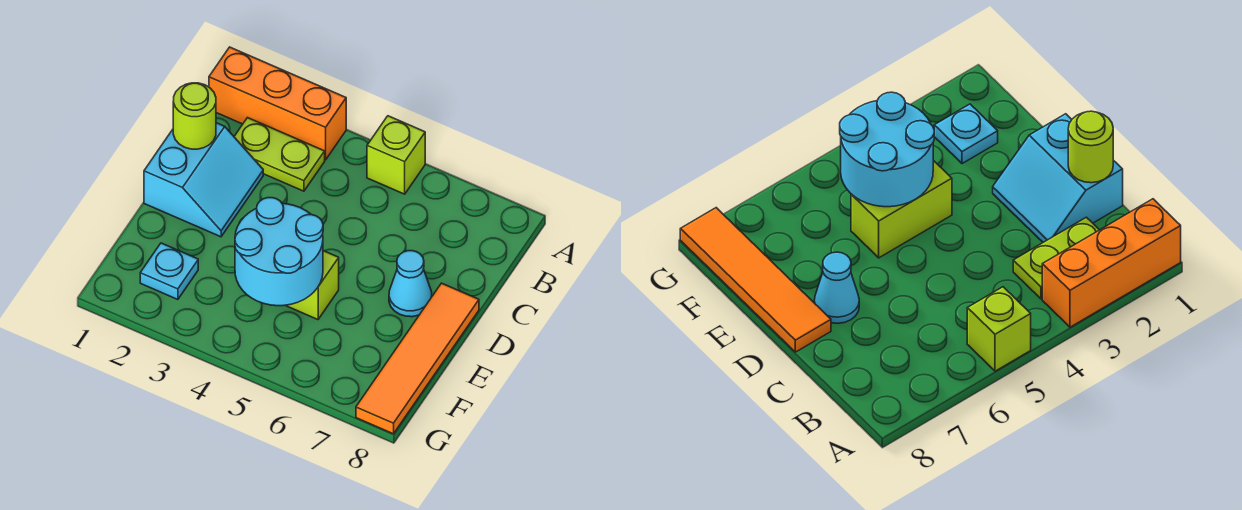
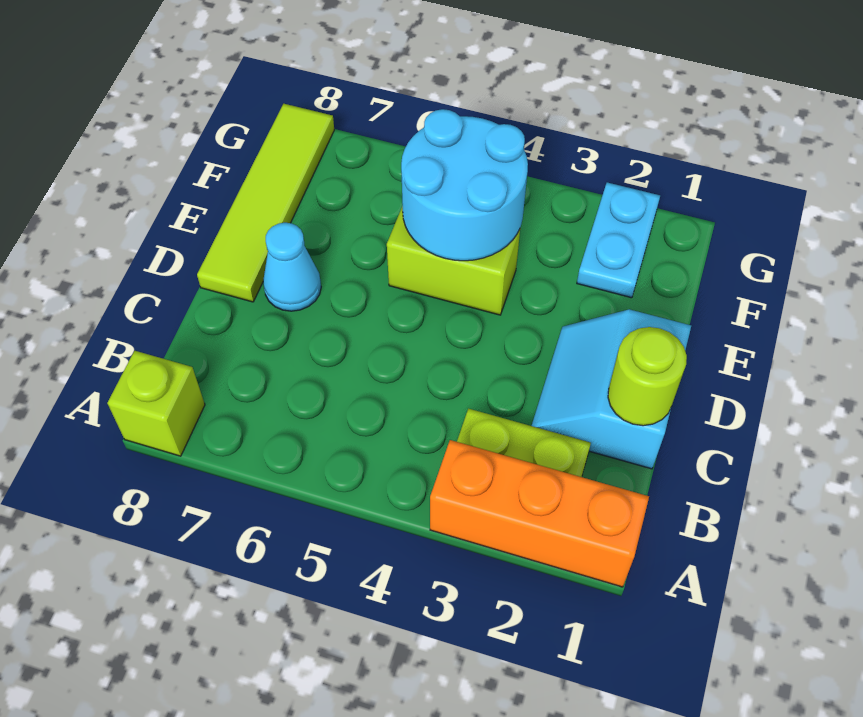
lime 1x1 brick [367,116,425,194] -> lime 1x1 brick moved to [107,351,205,456]
orange 1x4 tile [356,283,479,434] -> lime 1x4 tile [197,104,334,302]
cyan 1x1 plate [140,243,198,300] -> cyan 1x2 plate [577,182,660,298]

